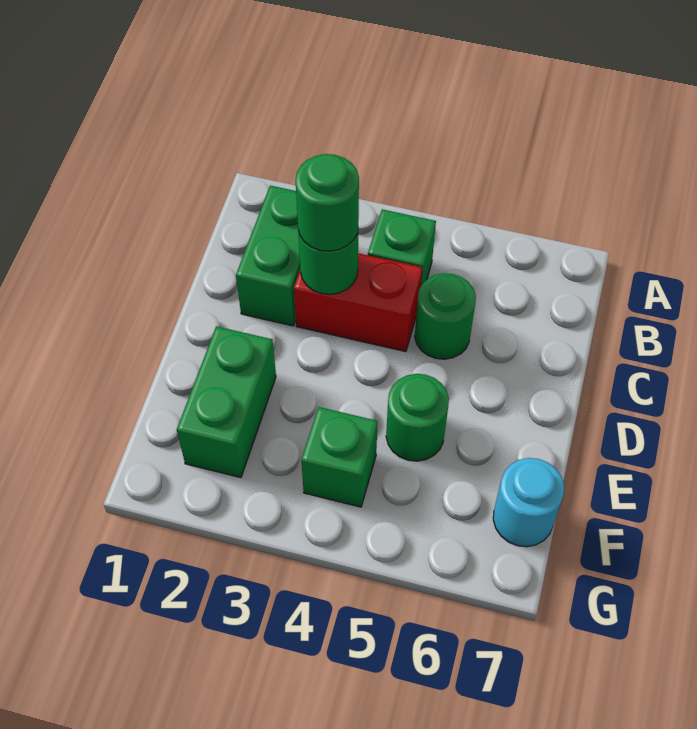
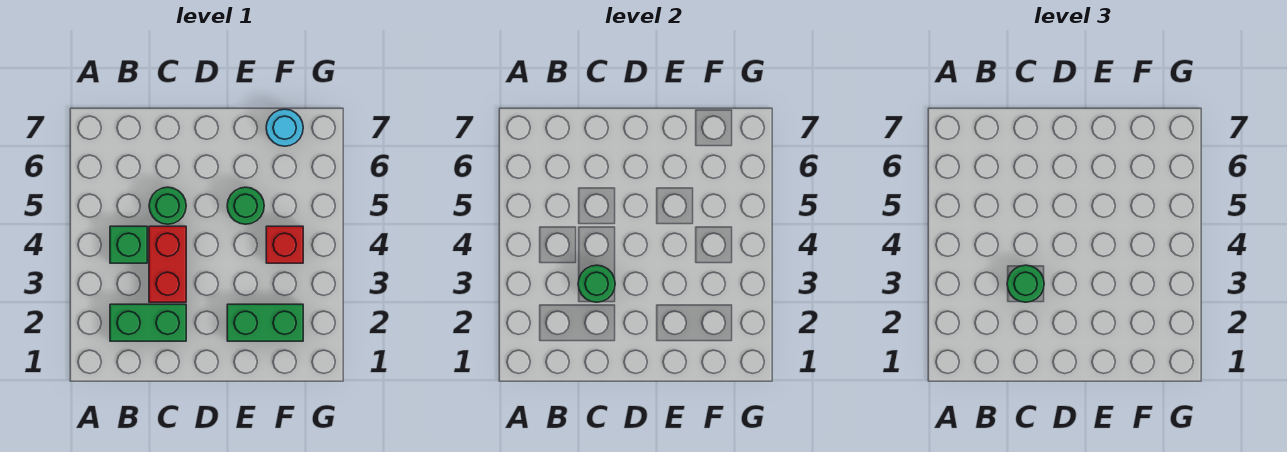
green 1x1 brick [301,407,378,507] -> red 1x1 brick [266,226,303,263]

